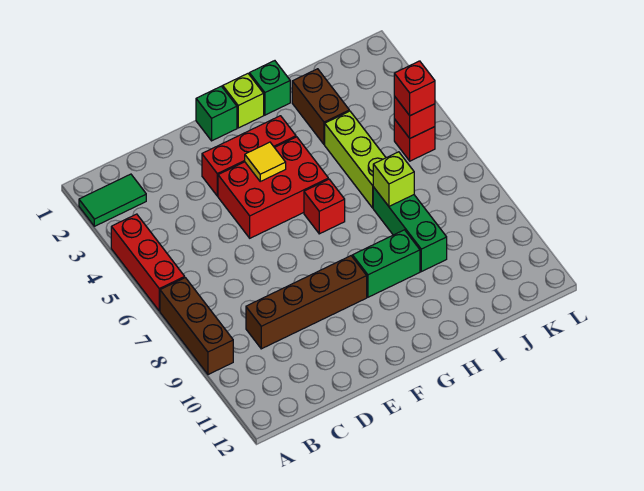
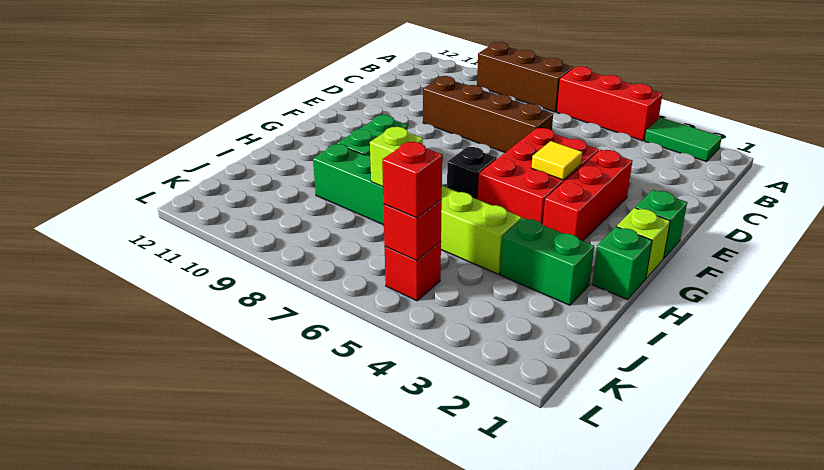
green 1x2 tile [79,174,146,226] -> green 1x2 tile turned to [645,118,722,162]
brown 1x4 brick [246,256,367,349] -> brown 1x4 brick turned to [423,76,553,152]
red 1x1 brick [304,179,345,234] -> black 1x1 brick [447,147,497,199]
brown 1x2 brick [292,69,349,145] -> green 1x2 brick [500,218,594,305]

